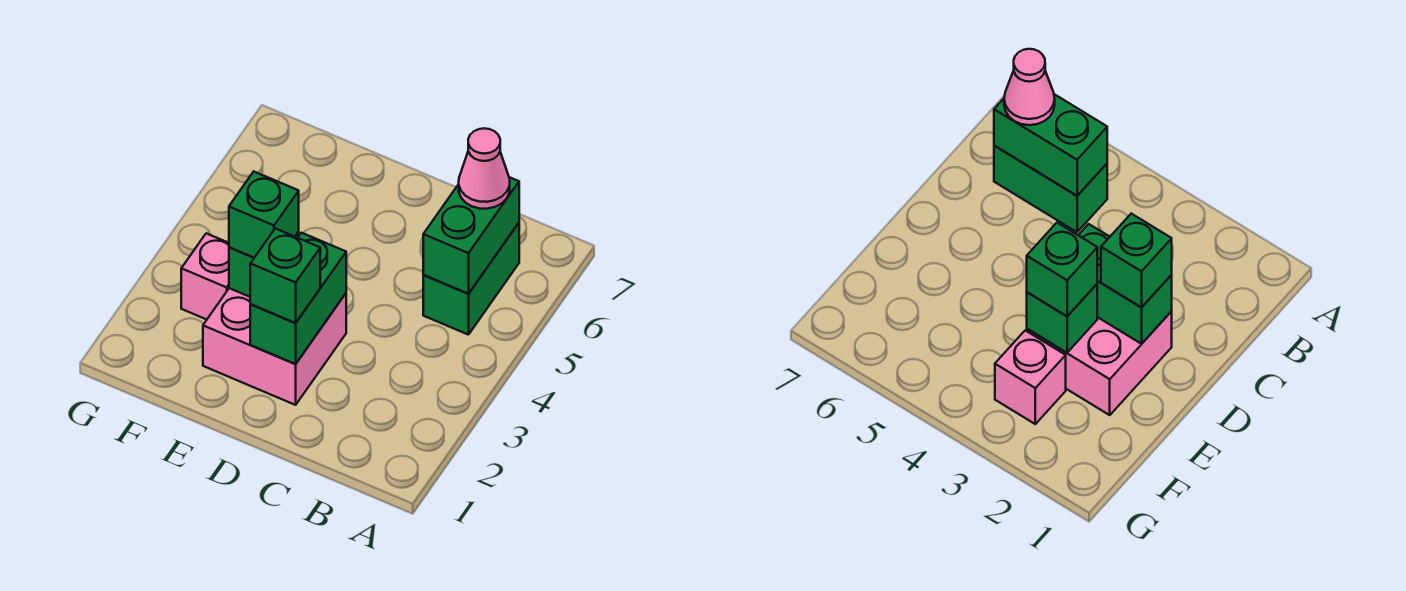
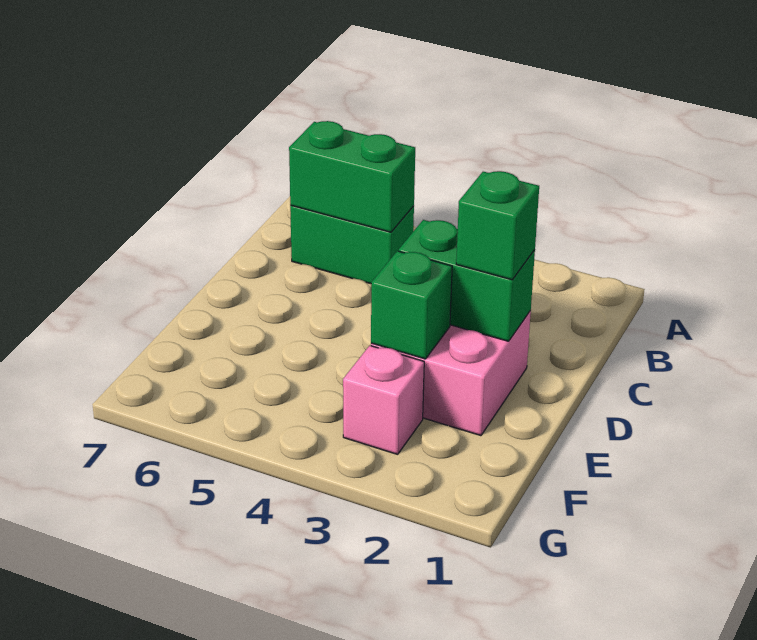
pink 1x1 cone [459,128,510,209] -> none
green 1x1 brick [229,172,299,258] -> none

